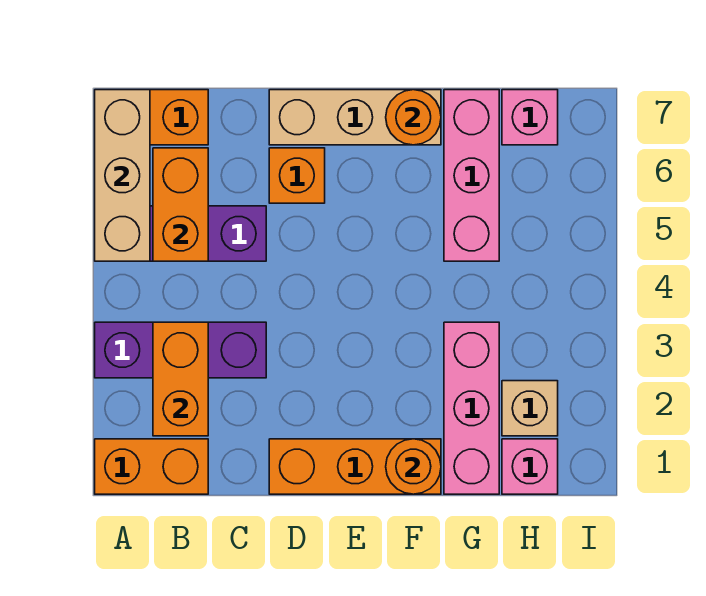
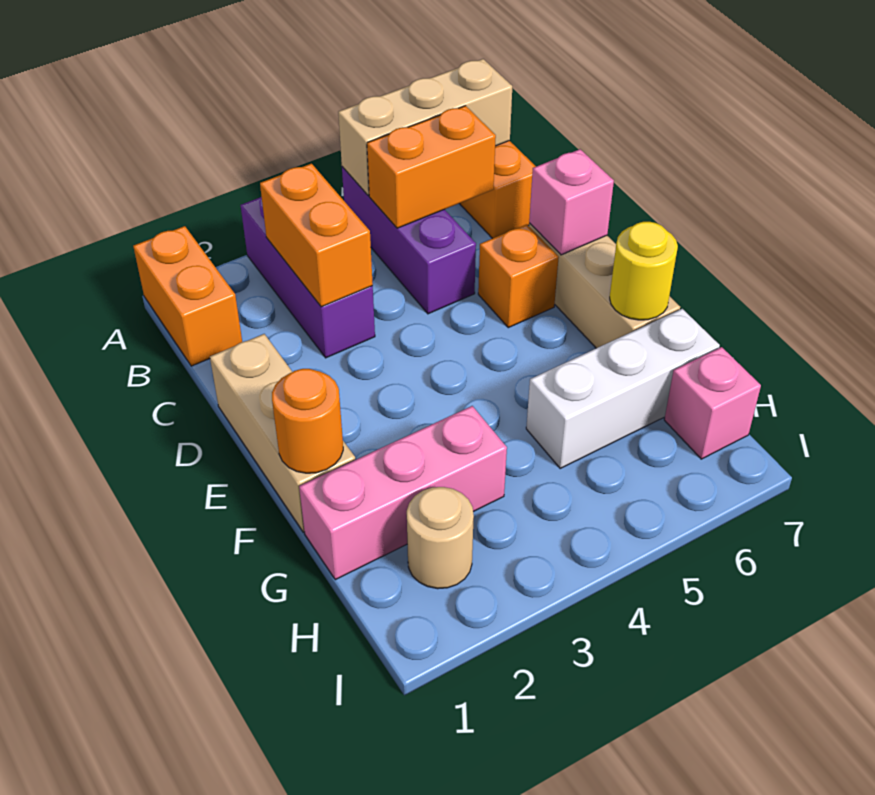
orange 1x2 brick [153,322,208,436] -> orange 1x2 brick turned to [260,164,373,307]
orange 1x3 brick [269,439,441,494] -> tan 1x3 brick [210,334,355,532]
orange 1x1 round brick [386,90,441,145] -> yellow 1x1 round brick [610,222,678,320]
pink 1x3 brick [444,90,499,261] -> white 1x3 brick [526,309,720,468]
pink 1x1 brick [502,439,558,494] -> pink 1x1 brick moved to [529,149,614,255]
tan 1x1 brick [502,381,558,436] -> tan 1x1 round brick [407,487,474,589]

